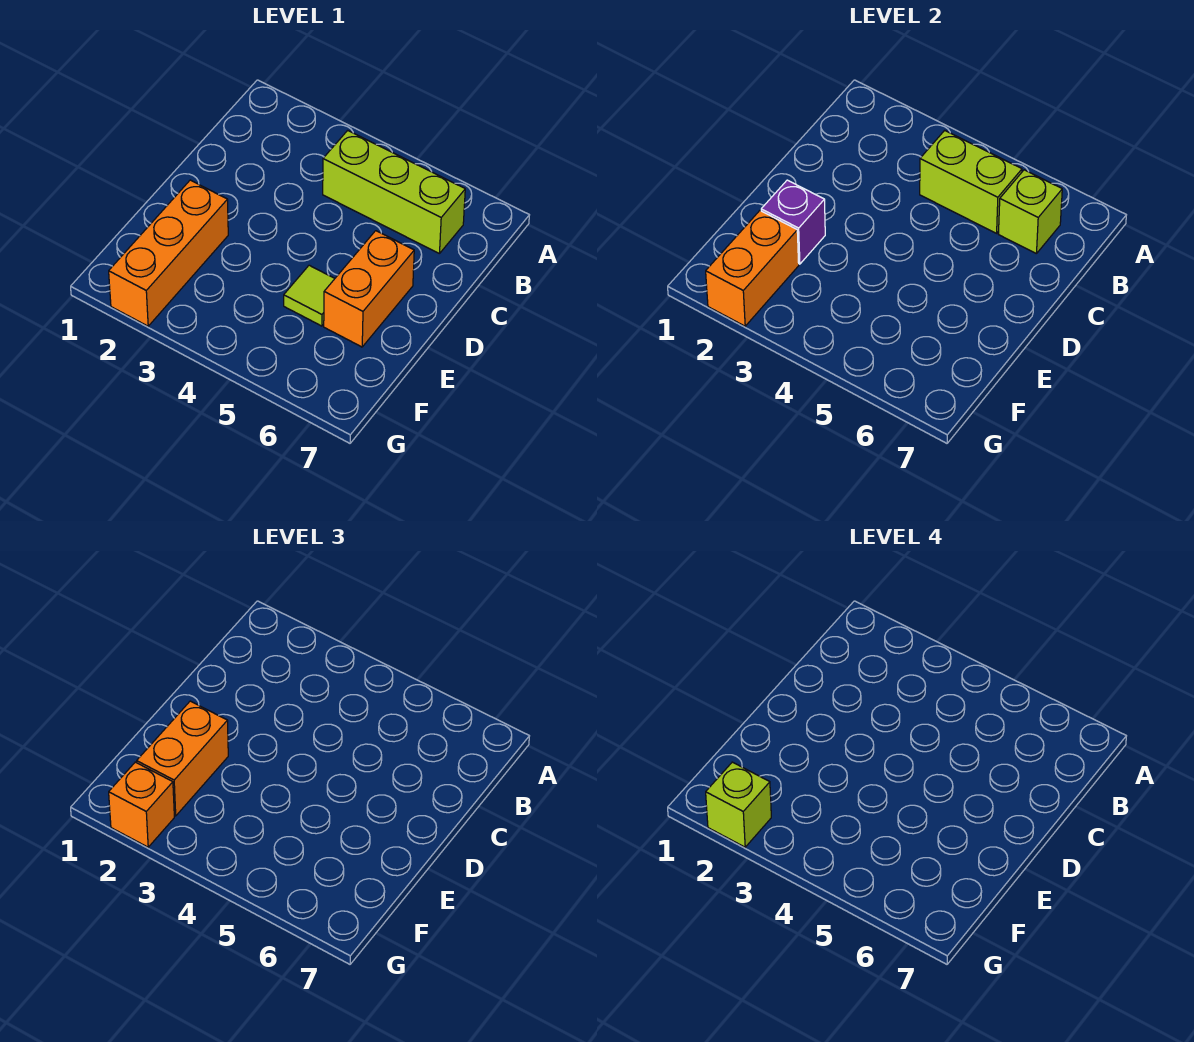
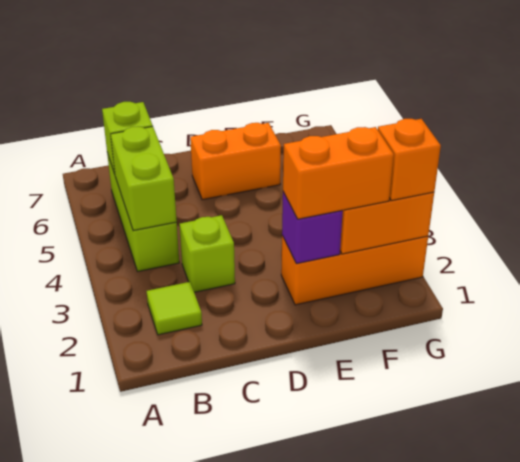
lime 1x1 tile [284,265,335,326] -> lime 1x1 tile moved to [147,282,202,335]
lime 1x1 brick [706,762,771,847] -> lime 1x1 brick moved to [179,215,235,292]

